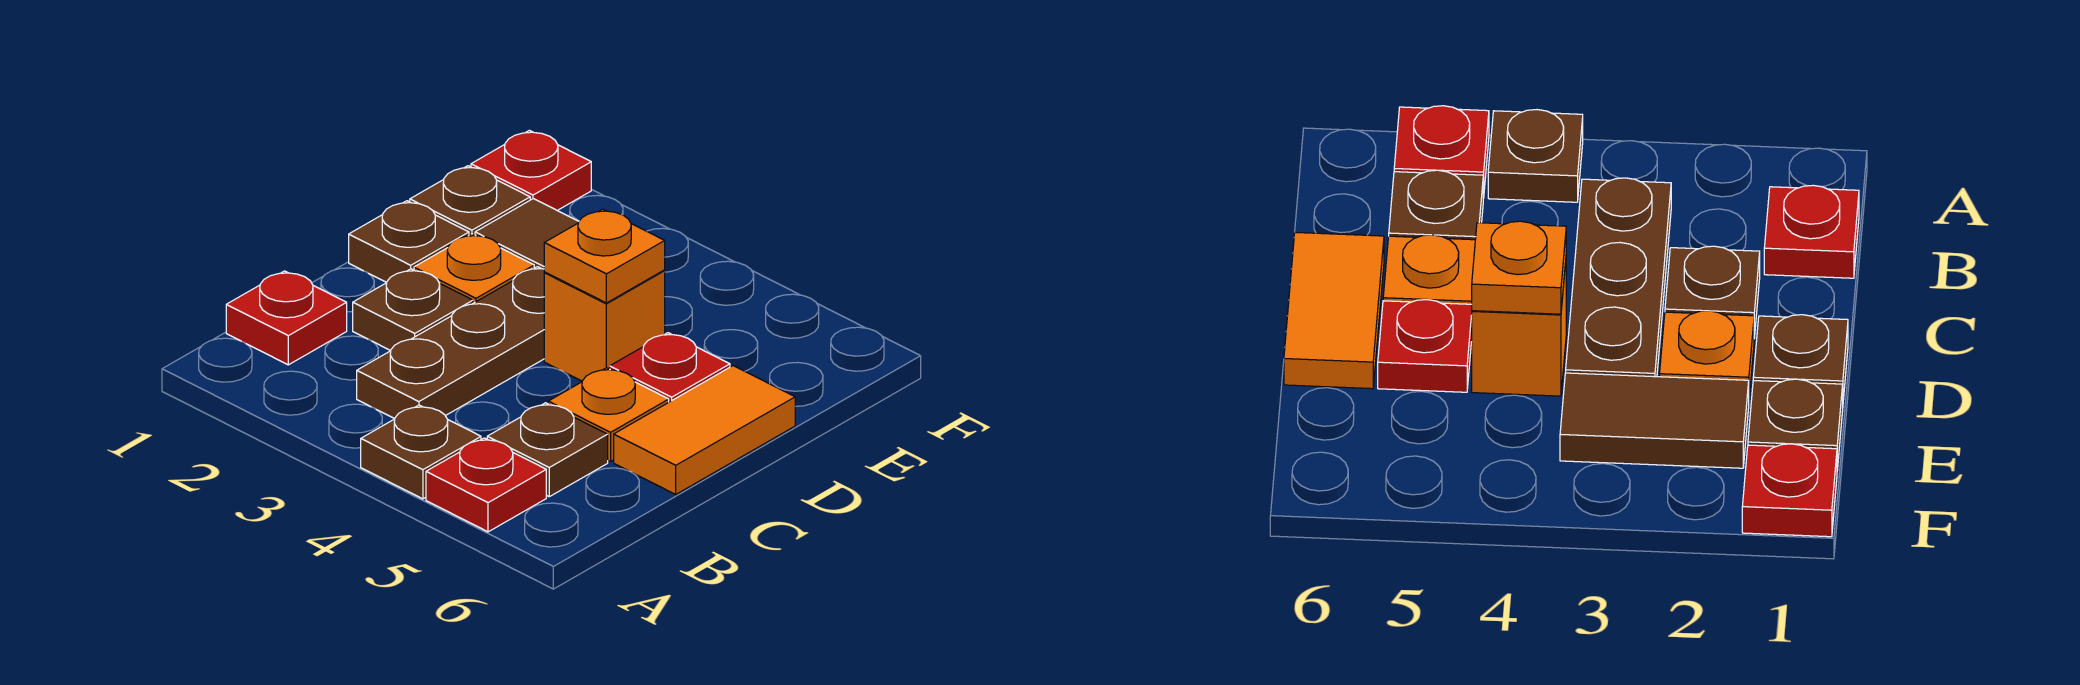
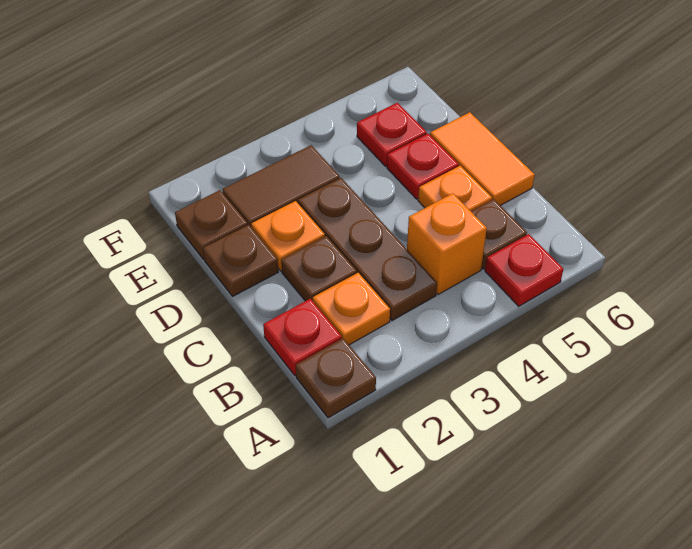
brown 1x1 plate [361,405,481,499] -> brown 1x1 plate moved to [296,338,376,418]
orange 1x1 brick [544,270,665,381] -> orange 1x1 brick moved to [407,193,487,294]
orange 1x1 plate [544,209,665,303] -> orange 1x1 plate moved to [313,273,390,345]
red 1x1 plate [471,130,591,211] -> red 1x1 plate moved to [357,103,427,166]

